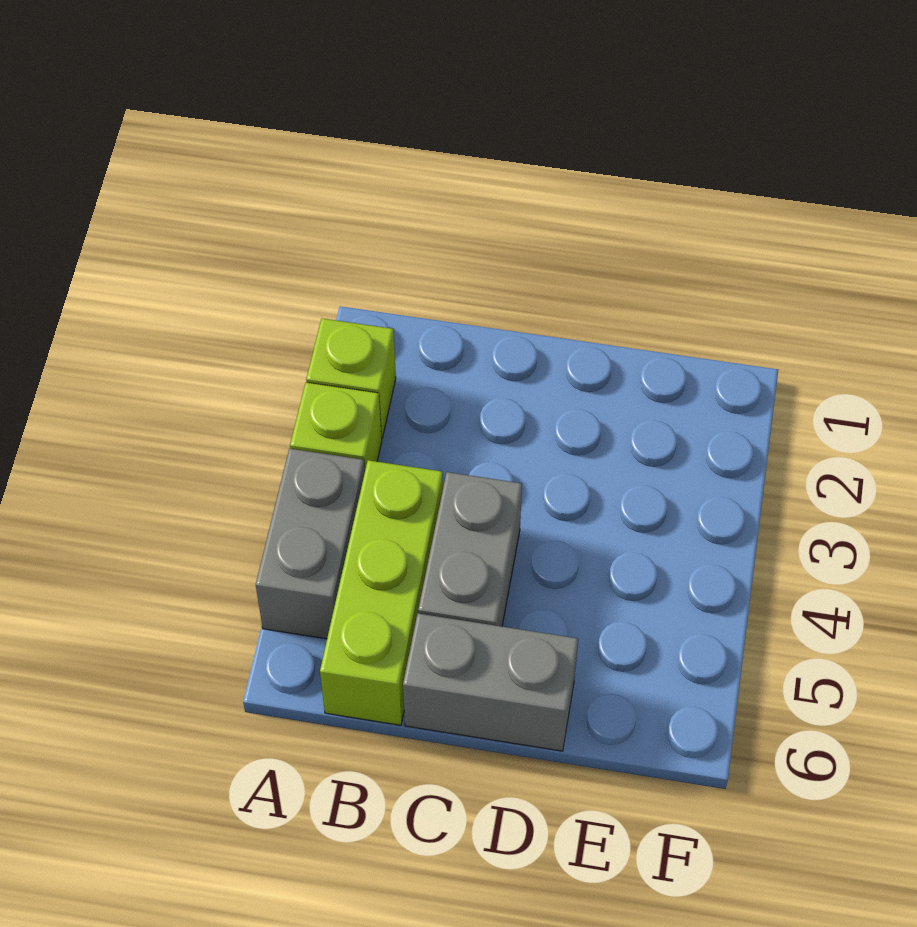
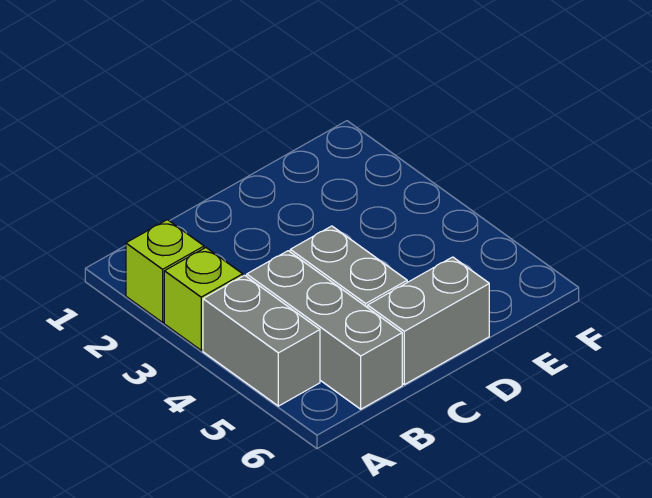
lime 1x3 brick [320,460,443,725] -> grey 1x3 brick [247,251,402,409]

